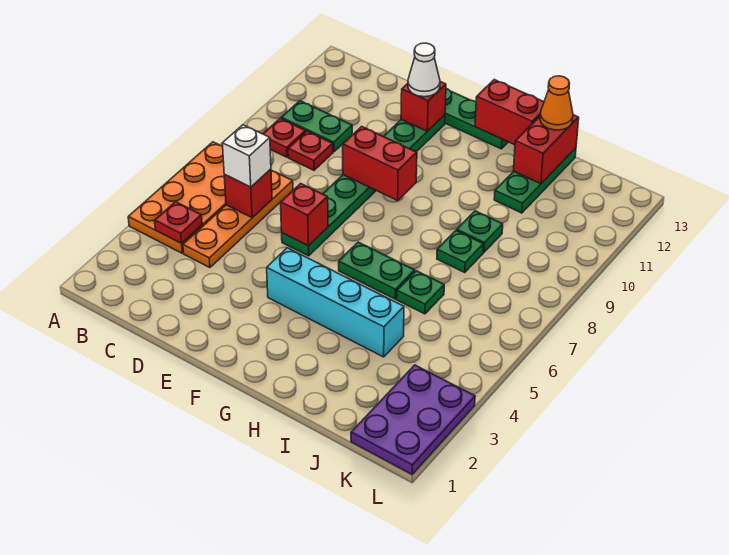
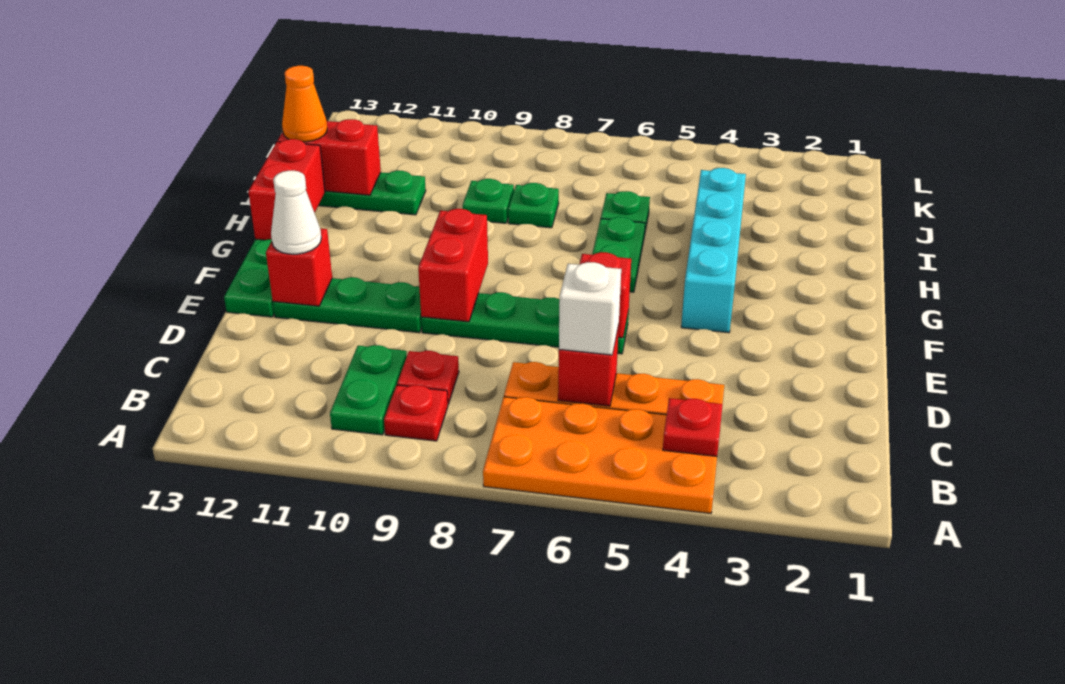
purple 2x3 plate [351,365,475,474] -> none

